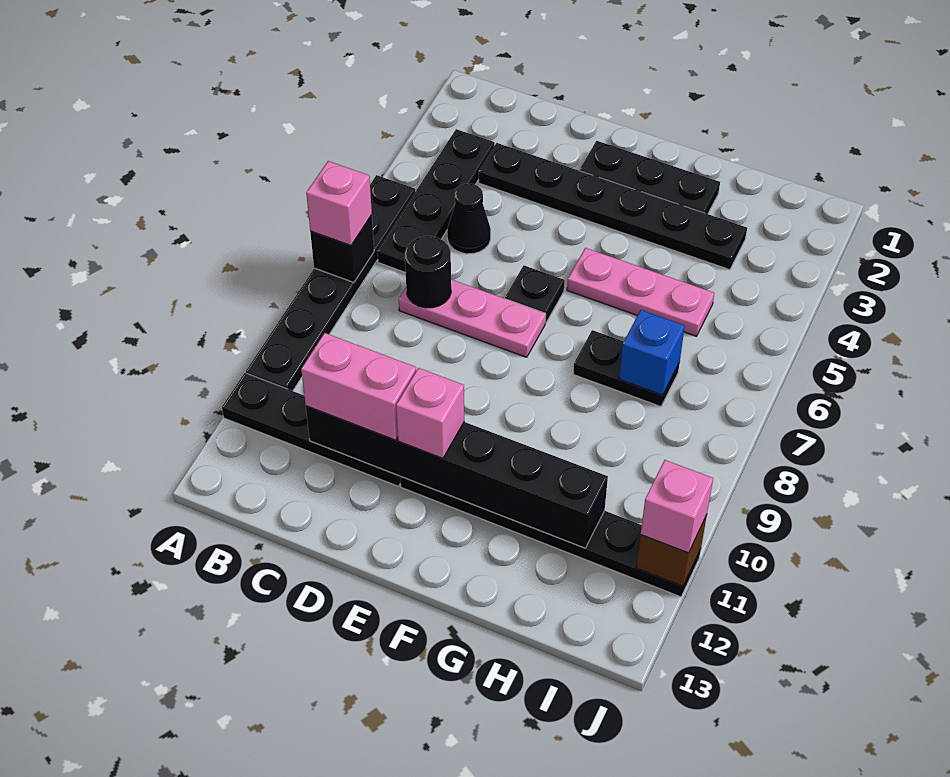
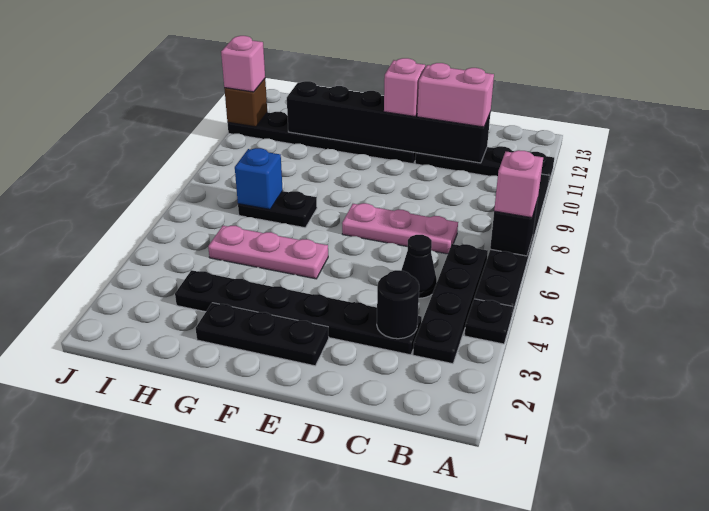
black 1x1 round brick [405,236,451,308] -> black 1x1 round brick moved to [377,270,419,339]
black 1x1 plate [505,266,565,323] -> black 1x1 plate moved to [465,299,513,344]

